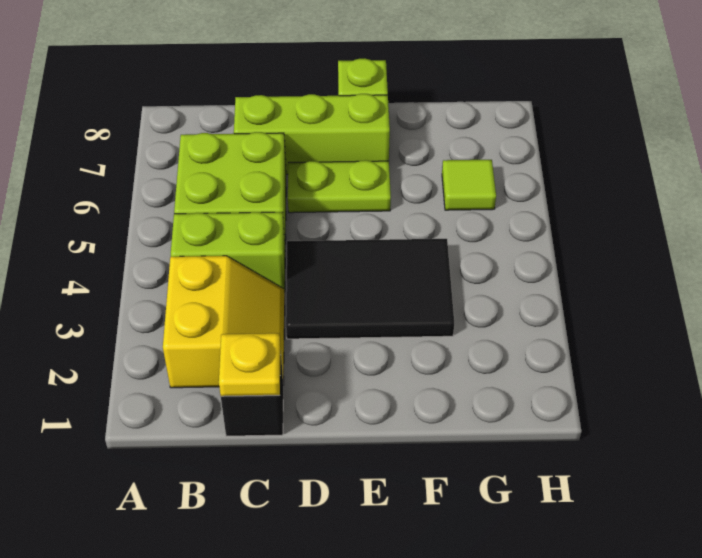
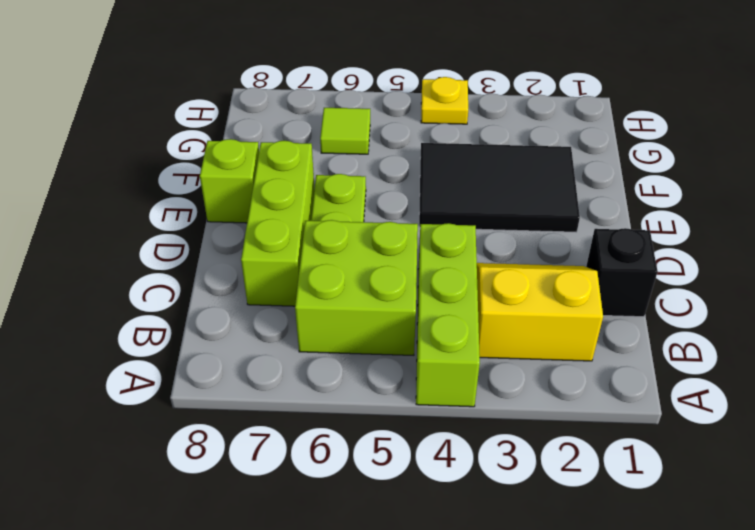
lime 1x2 brick [171,212,285,292] -> lime 1x3 brick [416,223,480,407]
yellow 1x1 plate [219,333,281,396] -> yellow 1x1 plate moved to [421,77,468,124]
black 2x3 tile [286,239,454,339] -> black 2x3 tile turned to [419,143,580,232]

